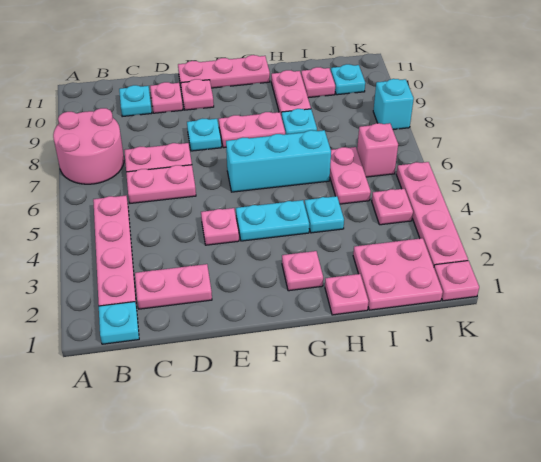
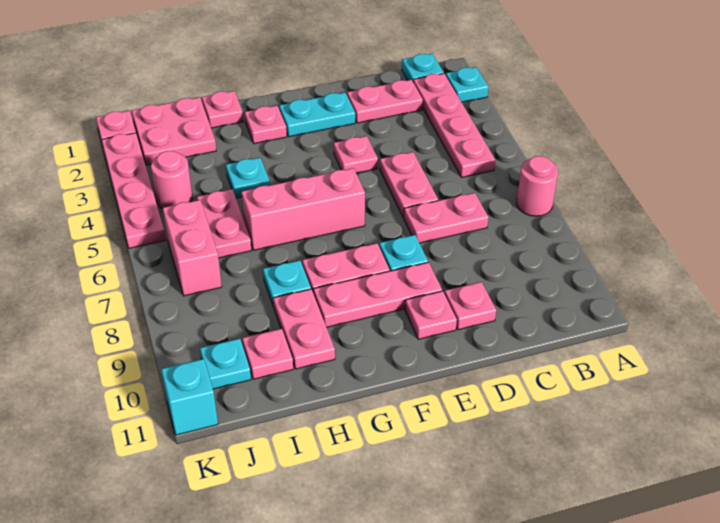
pink 2x2 round brick [53,108,124,184] -> pink 1x1 round brick [516,156,558,216]
pink 1x2 plate [126,165,196,203] -> pink 1x2 plate turned to [380,152,438,218]
cyan 1x1 plate [119,85,152,117] -> cyan 1x1 plate moved to [446,67,488,102]
pink 1x3 plate [178,55,270,88] -> pink 1x3 plate moved to [313,262,442,327]
cyan 1x2 plate [236,200,309,241] -> cyan 1x2 plate moved to [279,93,355,137]
cyan 1x3 brick [226,130,331,192] -> pink 1x3 brick [242,168,365,250]
pink 1x1 plate [372,189,413,225] -> pink 1x1 round brick [151,151,193,209]
pink 1x1 brick [357,123,398,177] -> pink 1x2 brick [163,200,222,296]
cyan 1x1 brick [373,79,414,129] -> cyan 1x1 brick moved to [161,359,218,435]

